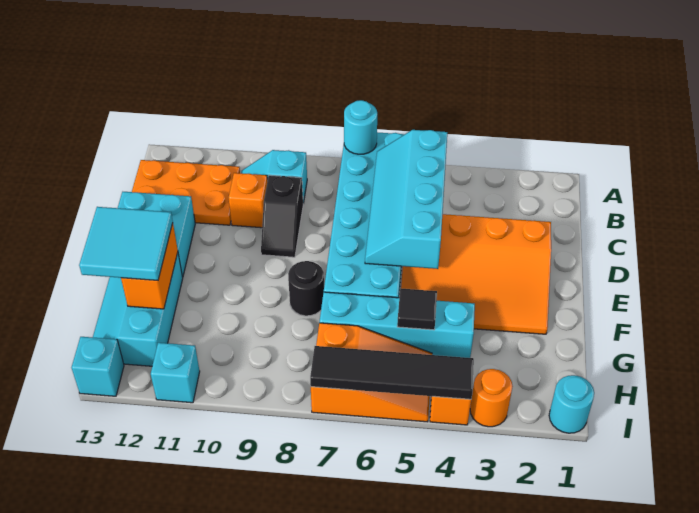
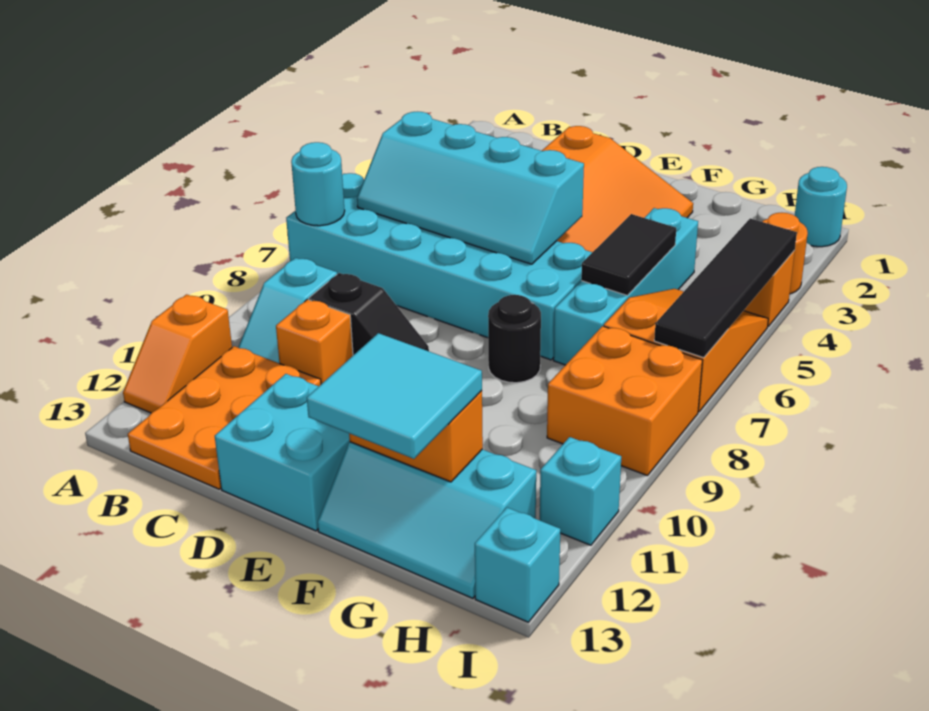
none -> orange 1x2 slope [123,294,232,413]
black 1x1 tile [397,289,437,330] -> black 1x2 tile [581,214,676,296]
none -> orange 2x2 brick [547,326,702,476]

